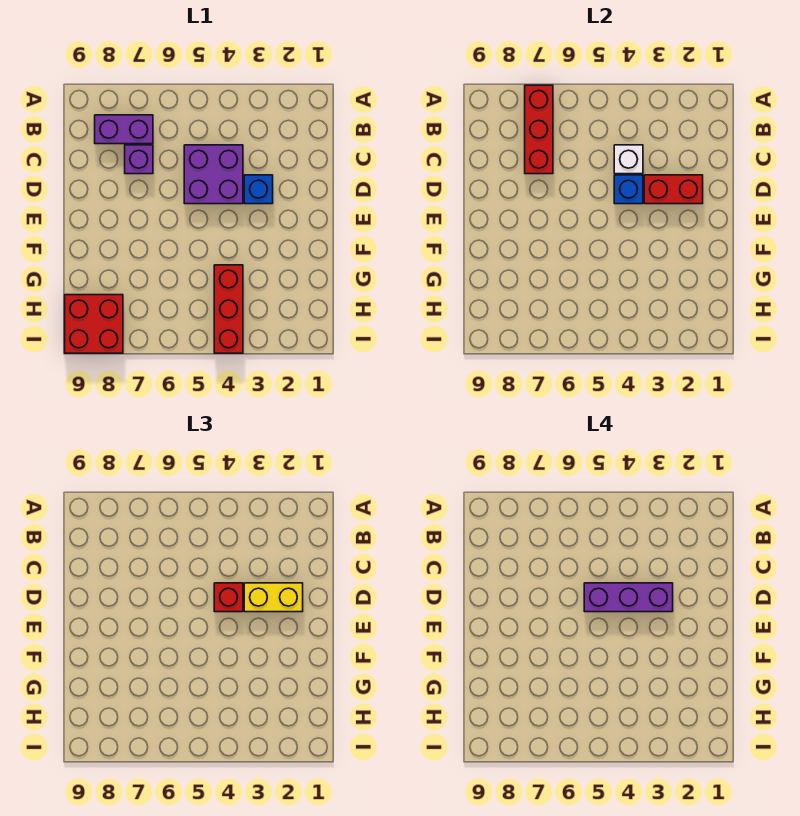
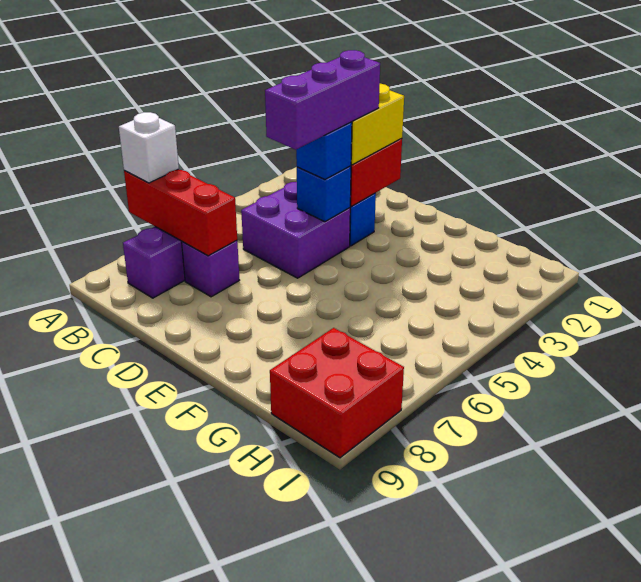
white 1x1 brick [614,145,643,174] -> white 1x1 brick moved to [119,112,179,183]
red 1x1 brick [214,583,243,612] -> blue 1x1 brick [296,122,352,180]
red 1x3 brick [214,265,243,353] -> none

